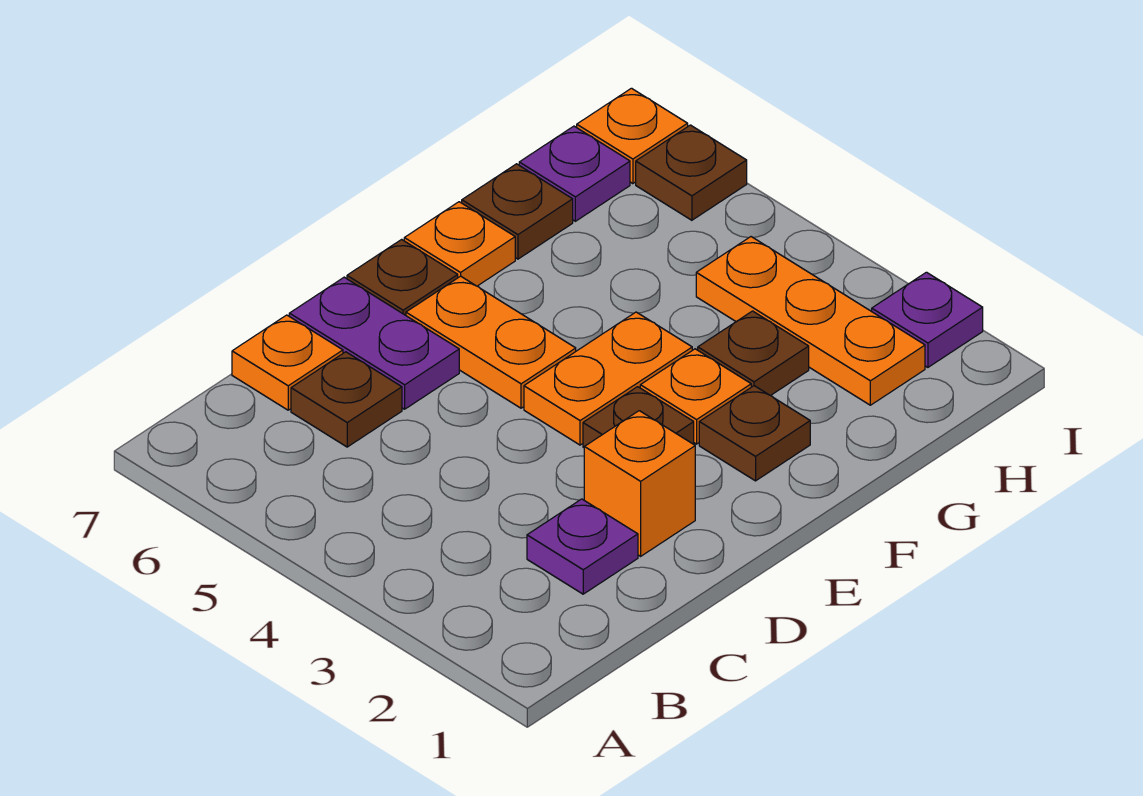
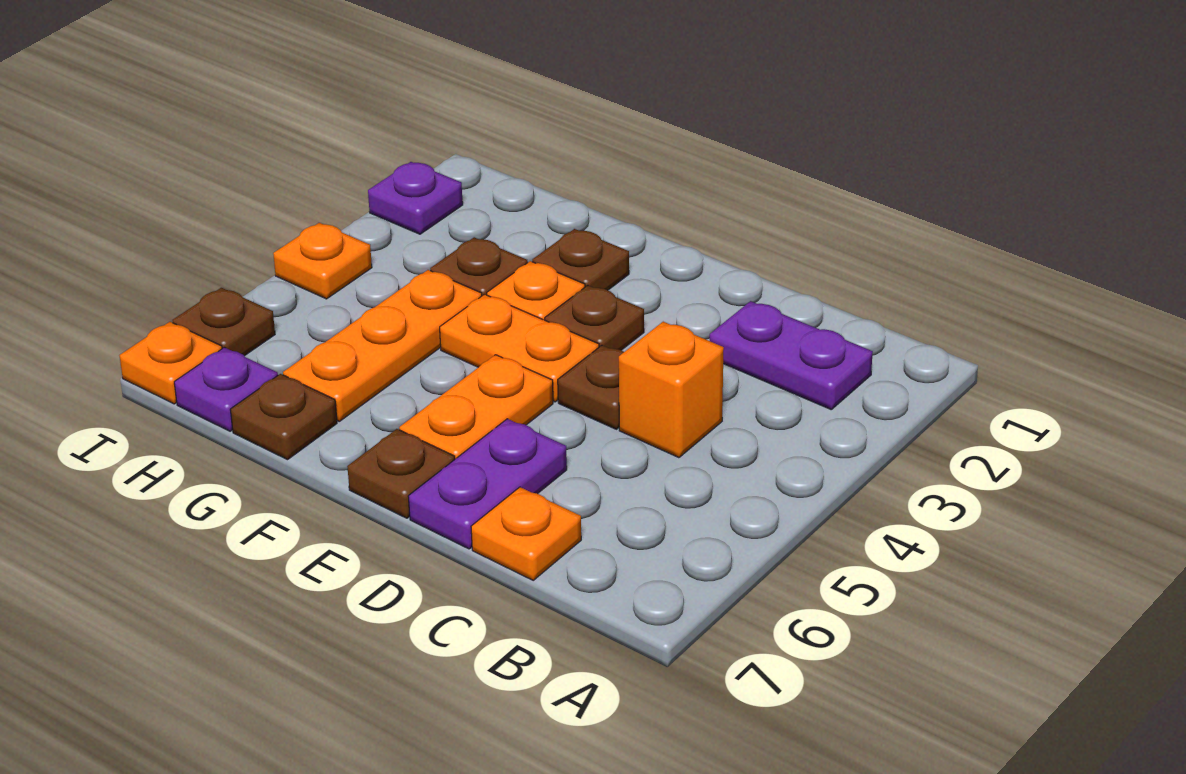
purple 1x1 plate [527,499,638,594] -> purple 1x2 plate [710,301,873,409]
brown 1x1 plate [291,352,402,447] -> brown 1x1 plate moved to [558,345,624,429]
orange 1x1 brick [584,411,695,556] -> orange 1x1 brick moved to [619,322,724,458]
orange 1x1 plate [404,202,515,286] -> orange 1x1 plate moved to [273,223,372,299]
orange 1x3 plate [696,237,925,405] -> orange 1x3 plate moved to [283,270,482,421]

